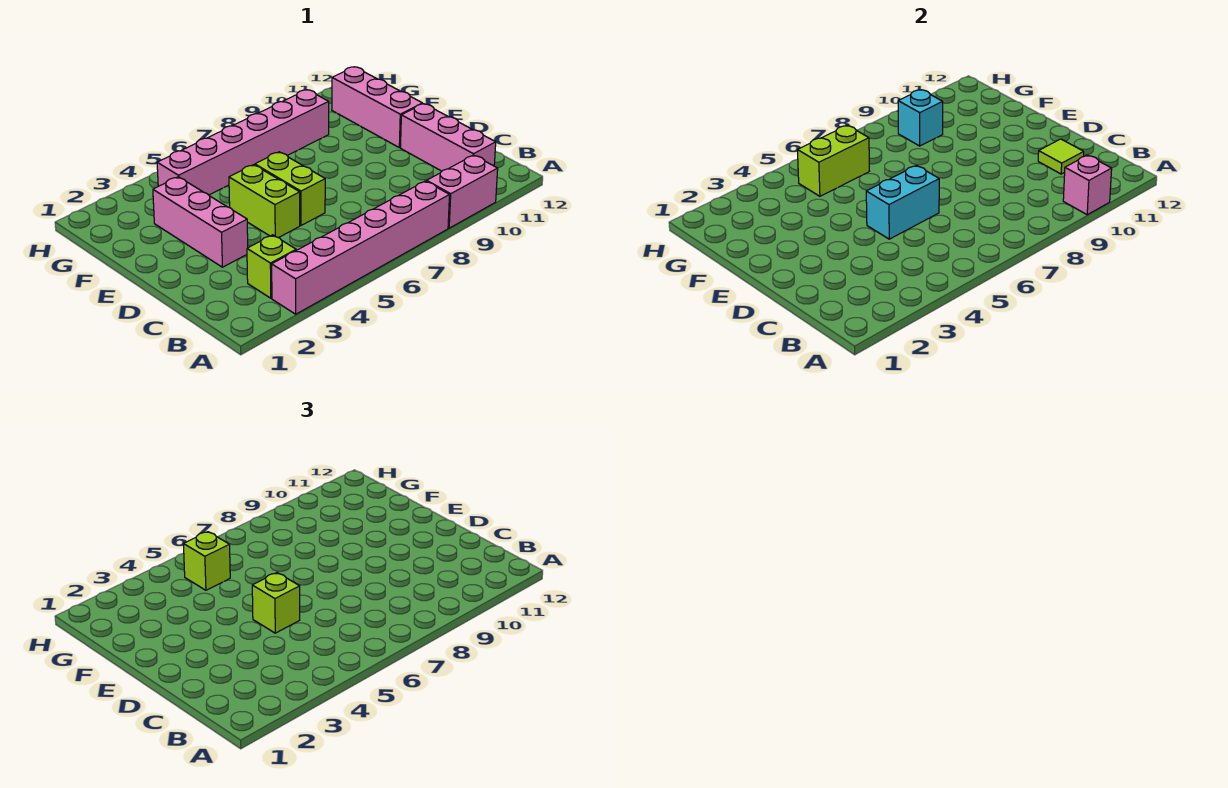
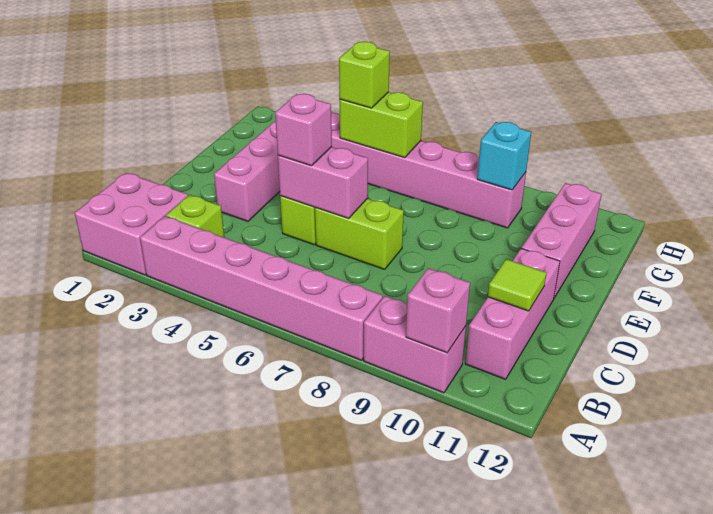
none -> pink 2x2 brick [75,173,188,275]
cyan 1x2 brick [866,166,939,239] -> pink 1x2 brick [278,147,368,218]
lime 1x1 brick [252,573,300,633] -> pink 1x1 brick [275,94,332,166]
lime 1x2 brick [255,152,325,225] -> lime 1x2 brick turned to [315,198,404,269]

